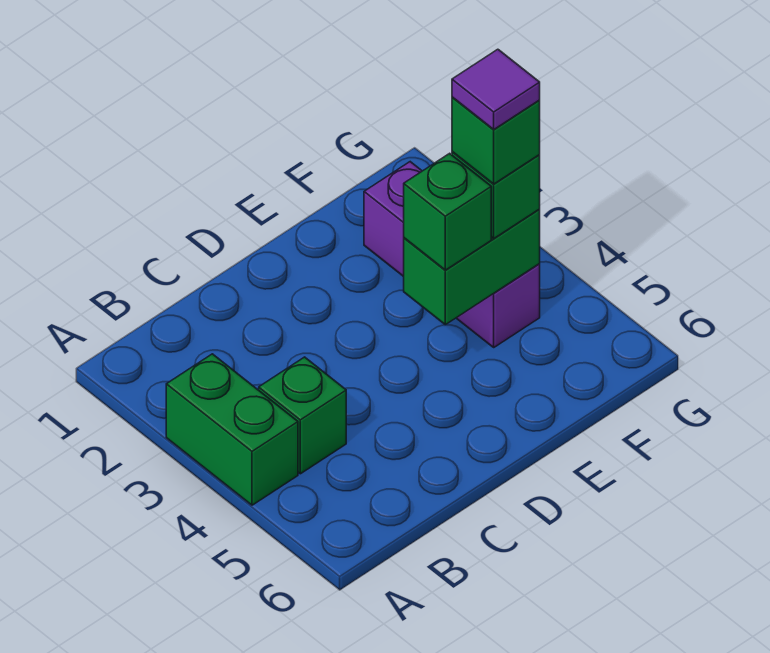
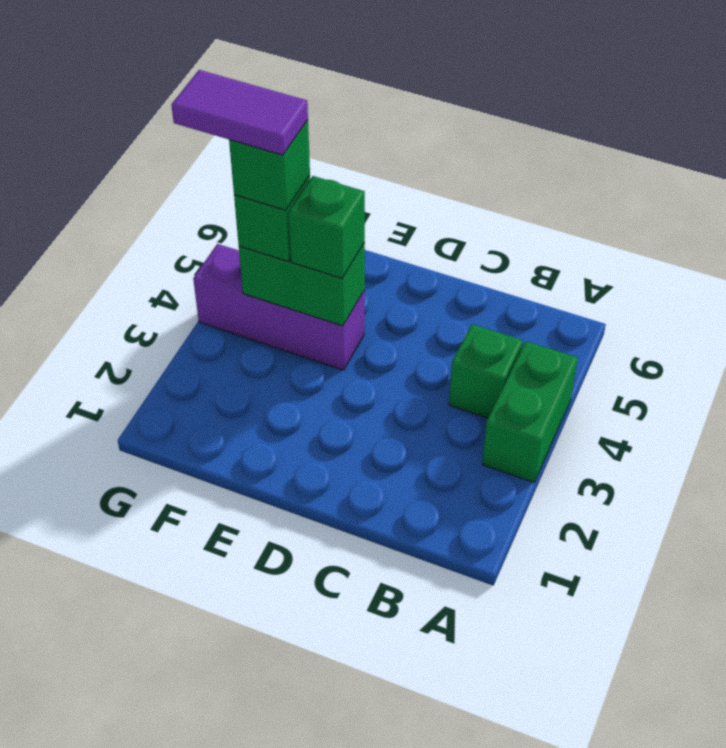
purple 1x3 brick [364,162,540,347] -> purple 1x3 brick turned to [193,244,365,370]
purple 1x1 tile [452,49,540,129] -> purple 1x2 tile [171,70,308,155]

